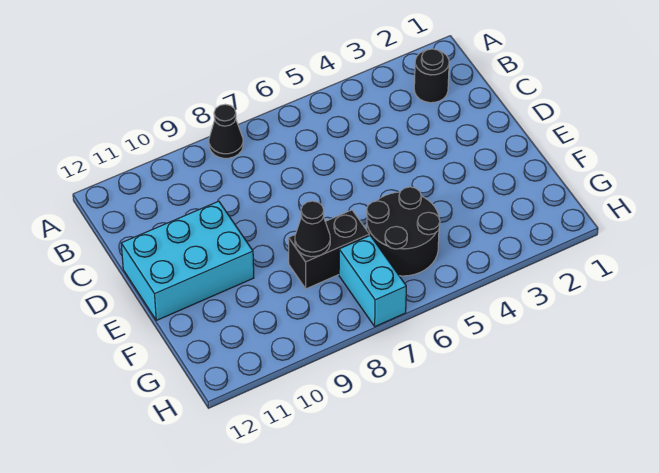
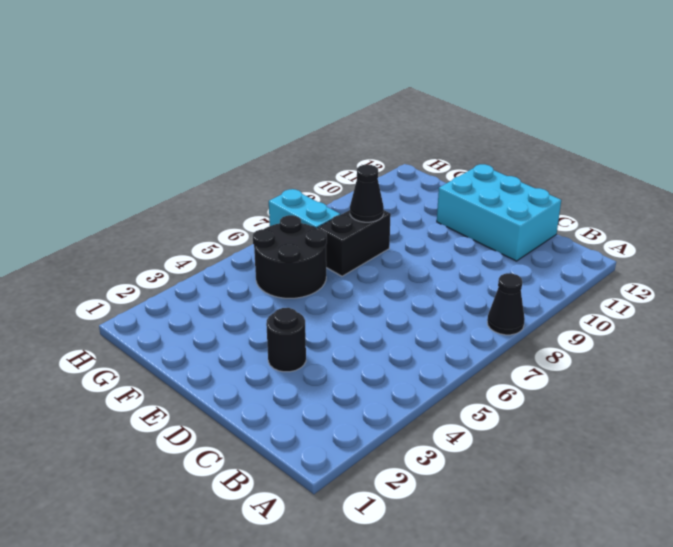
black 1x1 round brick [414,49,449,103] -> black 1x1 round brick moved to [266,308,306,372]
cyan 2x3 brick [121,201,254,320] -> cyan 2x3 brick turned to [437,164,561,261]

